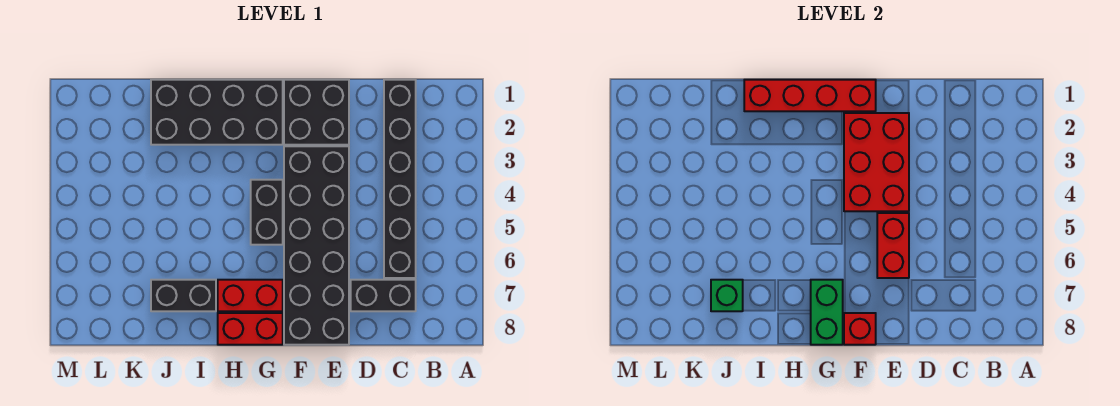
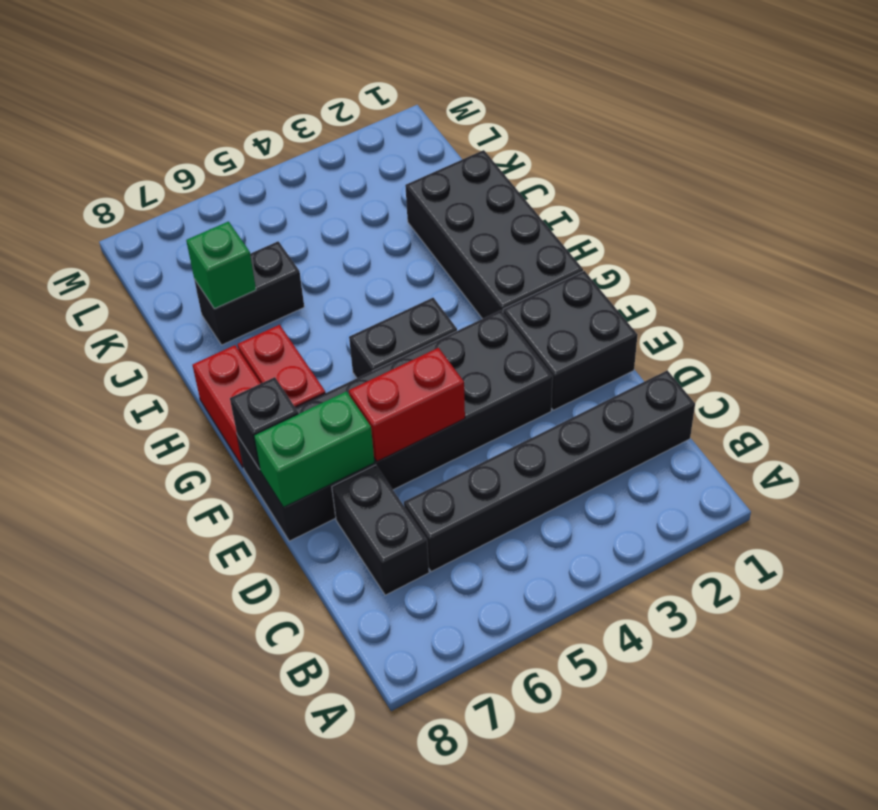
red 2x3 brick [844,113,909,211] -> none
red 1x4 brick [744,80,876,111] -> none
red 1x1 brick [844,313,876,345] -> black 1x1 brick [230,377,298,469]
green 1x2 brick [811,280,843,345] -> green 1x2 brick moved to [254,391,375,507]
black 1x2 brick [151,280,216,311] -> black 1x2 brick turned to [194,241,304,345]

